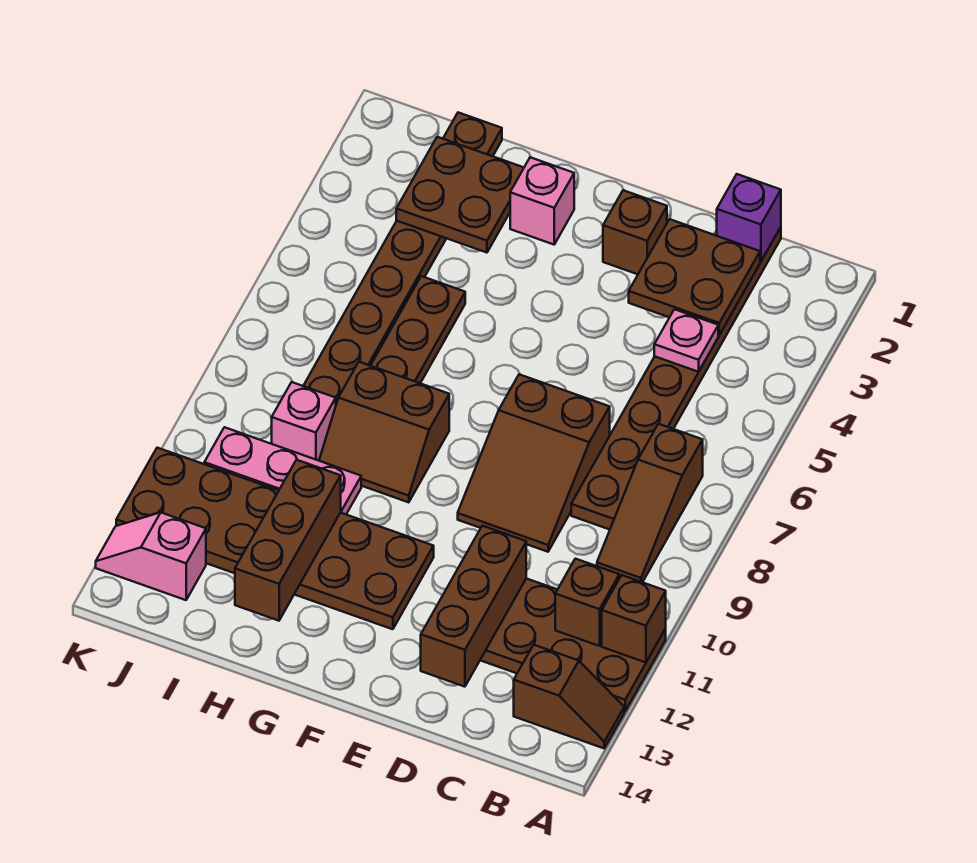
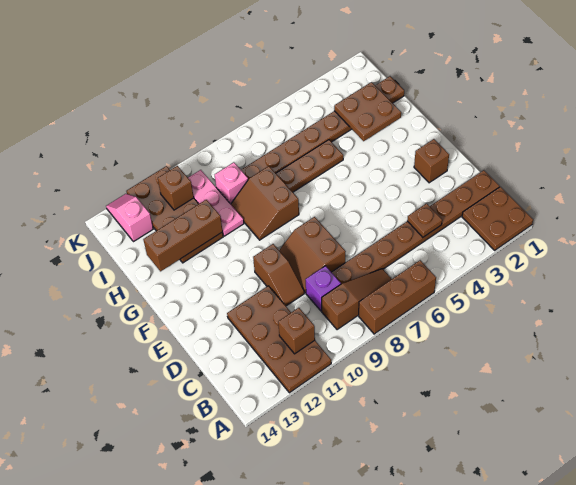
brown 1x1 brick [602,575,666,662] -> brown 1x1 brick moved to [158,166,194,210]
brown 1x2 slope [514,645,624,748] -> brown 1x2 slope moved to [253,244,304,306]
brown 1x3 slope [597,424,703,582] -> brown 1x3 slope turned to [322,269,392,330]
purple 1x1 brick [717,174,781,261] -> purple 1x1 brick moved to [306,266,341,311]
brown 2x2 plate [629,219,760,335] -> brown 2x2 plate moved to [462,187,533,250]
pink 1x1 plate [654,309,718,372] -> brown 1x1 plate [407,203,442,237]
brown 2x3 slope [458,374,610,552] -> brown 2x2 slope [279,217,346,293]
brown 1x3 brick [421,526,526,687] -> brown 1x3 brick moved to [359,260,436,334]
brown 2x6 plate [116,448,434,629] -> brown 2x4 plate [126,166,223,263]
pink 1x1 brick [510,157,574,245] -> none

